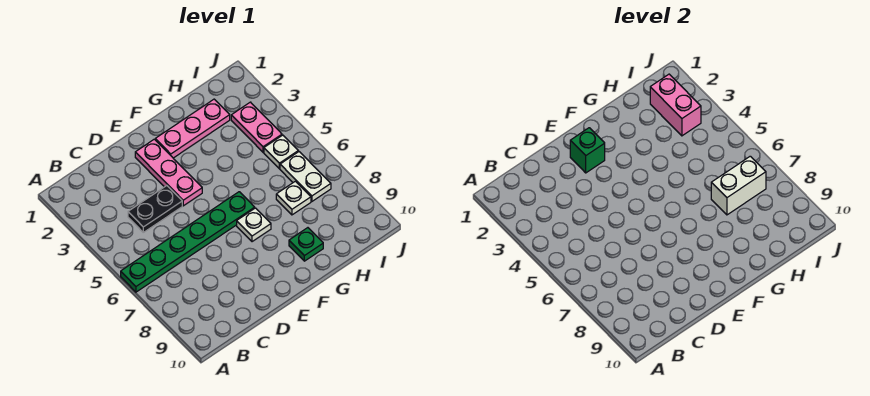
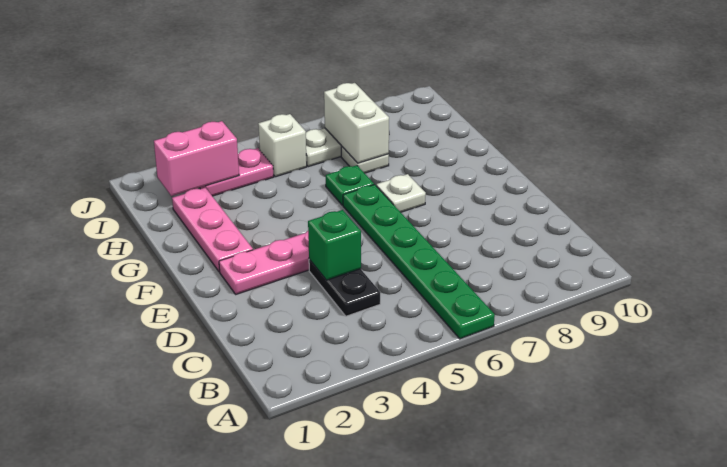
green 1x1 brick [570,128,605,173] -> green 1x1 brick moved to [308,210,361,280]
green 1x1 plate [289,228,323,261] -> green 1x1 plate moved to [326,165,374,205]
white 1x1 plate [264,135,298,169] -> white 1x1 brick [258,114,307,177]

